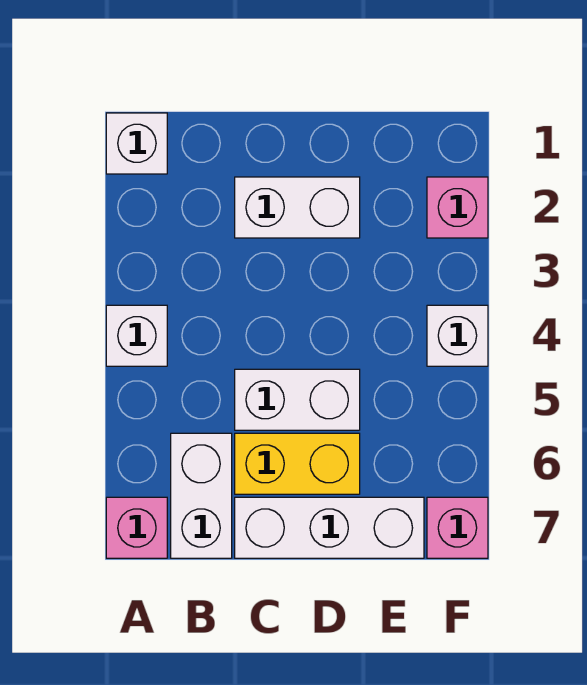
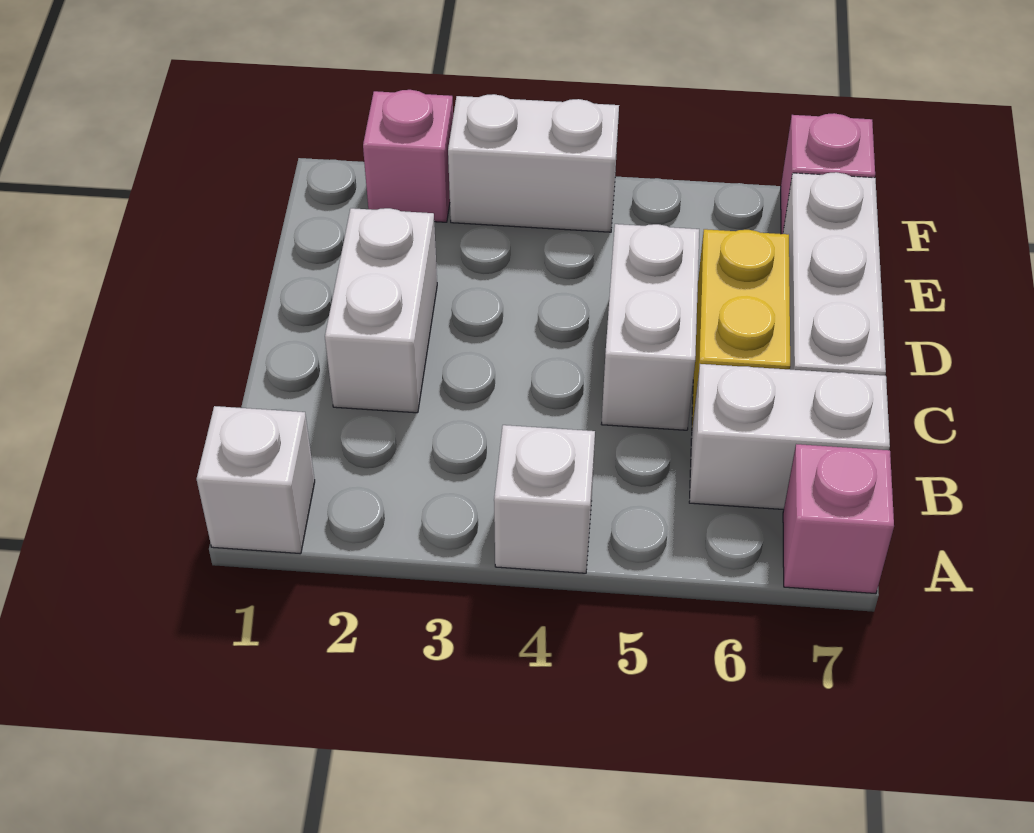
white 1x1 brick [427,305,488,366] -> white 1x2 brick [448,94,619,232]

